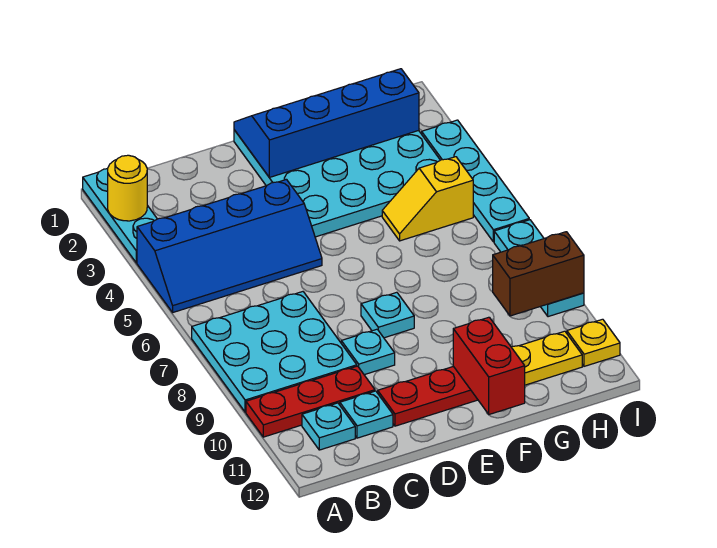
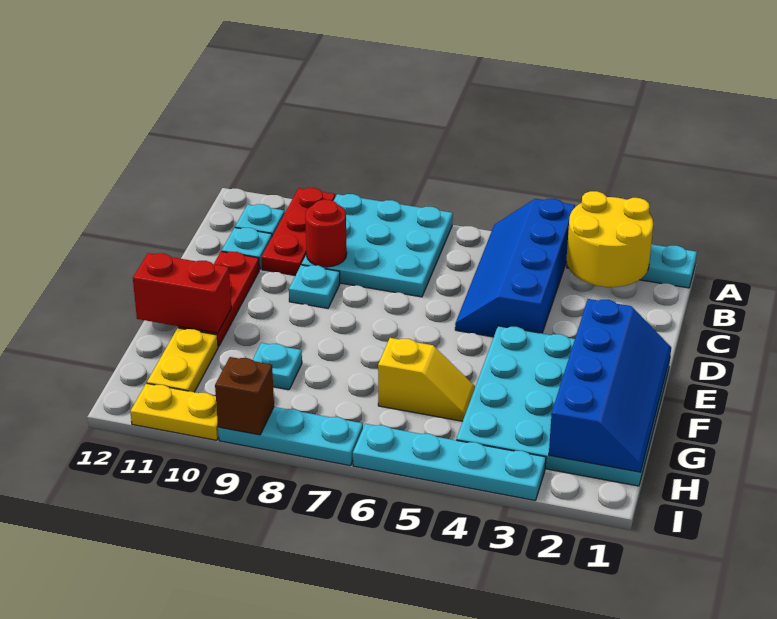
yellow 1x1 round brick [108,155,147,221] -> yellow 2x2 round brick [567,191,653,287]
none -> red 1x1 round brick [305,200,347,267]
cyan 1x1 plate [361,292,414,338] -> cyan 1x1 plate moved to [253,343,302,390]
yellow 1x2 slope [382,157,473,241] -> yellow 1x2 slope turned to [378,338,475,421]
brown 1x2 brick [493,232,584,316] -> brown 1x1 brick [215,357,274,435]
yellow 1x1 plate [567,319,620,366] -> yellow 1x2 plate [130,383,219,440]

